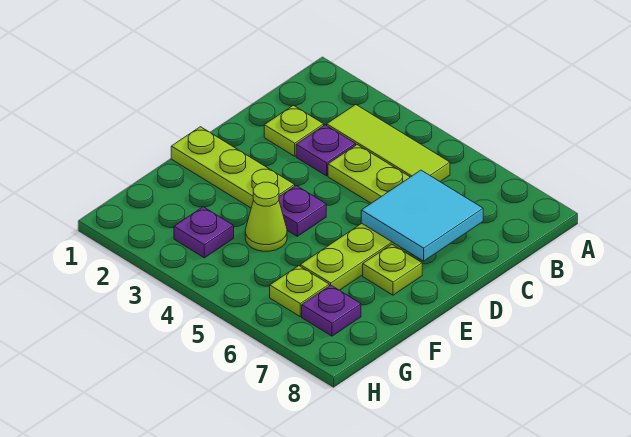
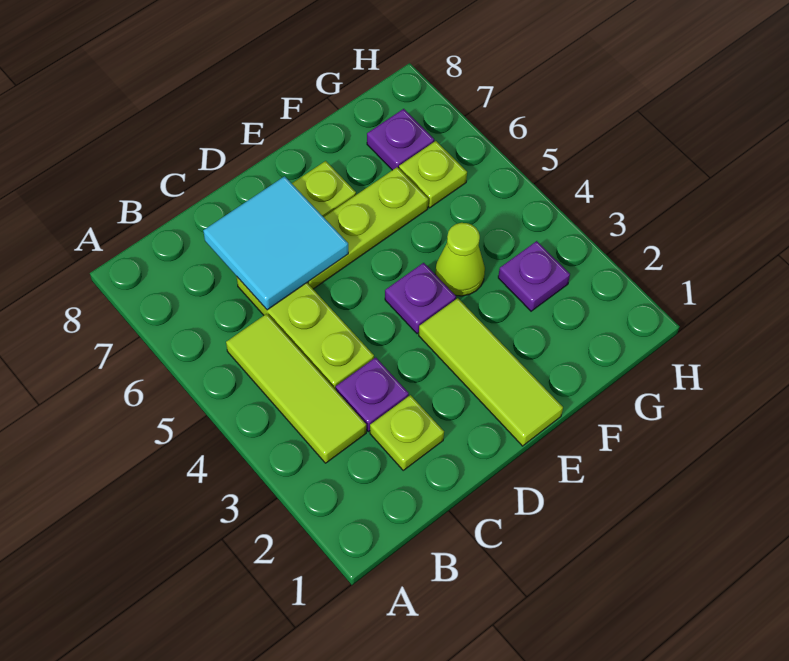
lime 1x3 plate [171,127,295,208] -> lime 1x3 tile [419,298,563,446]

